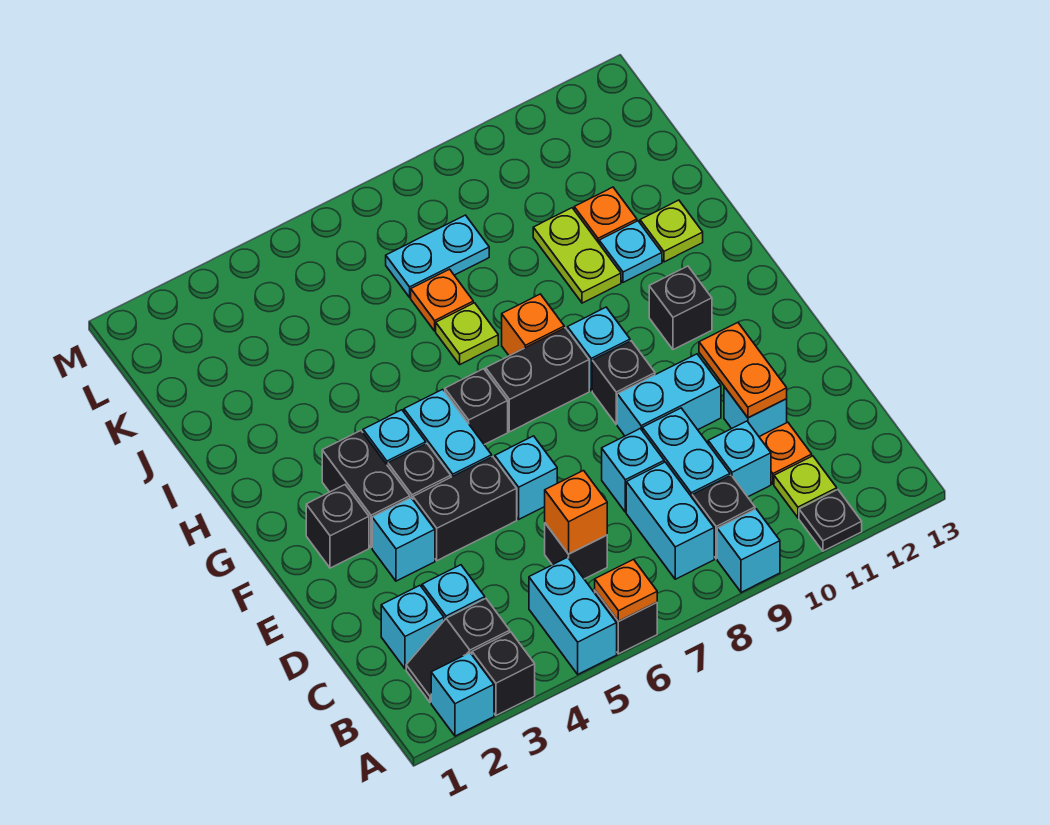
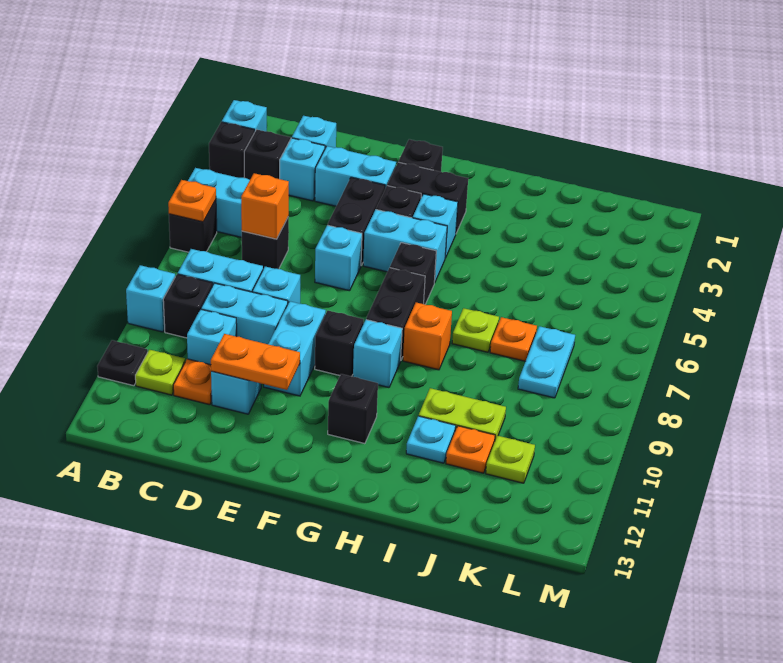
cyan 1x1 brick [372,498,435,581] -> cyan 1x2 brick [315,146,396,206]
lime 1x1 plate [640,200,703,262] -> lime 1x1 plate moved to [486,436,535,483]

